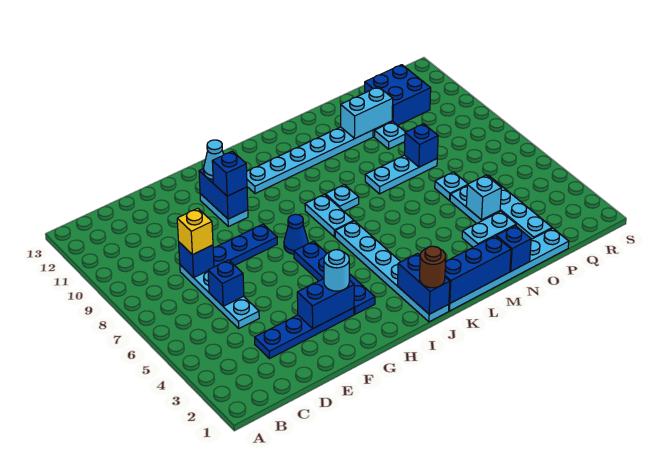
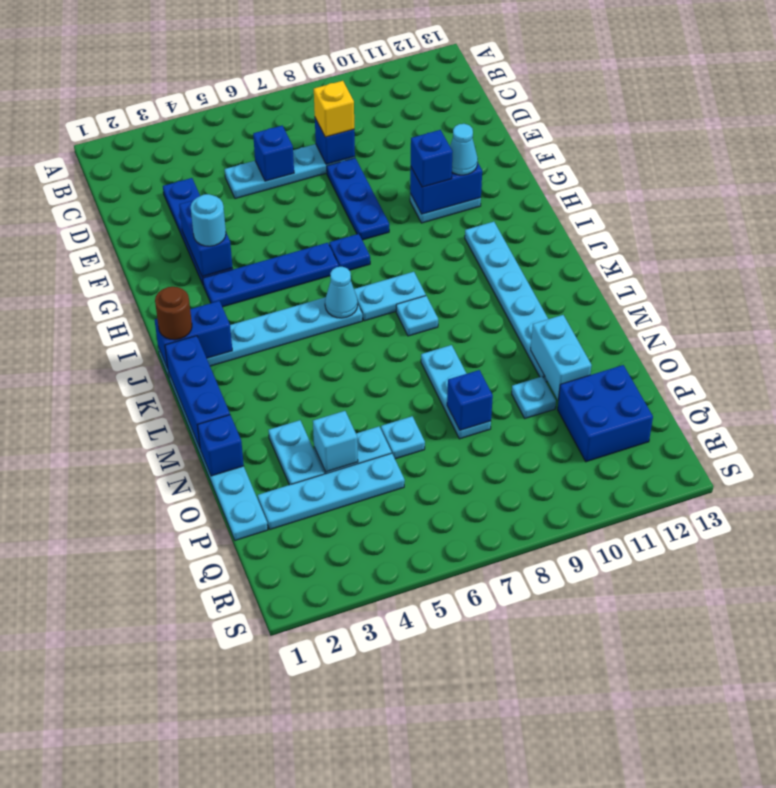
blue 1x1 cone [284,214,308,254] -> blue 1x1 plate [329,234,370,270]
none -> cyan 1x1 cone [325,267,358,318]

